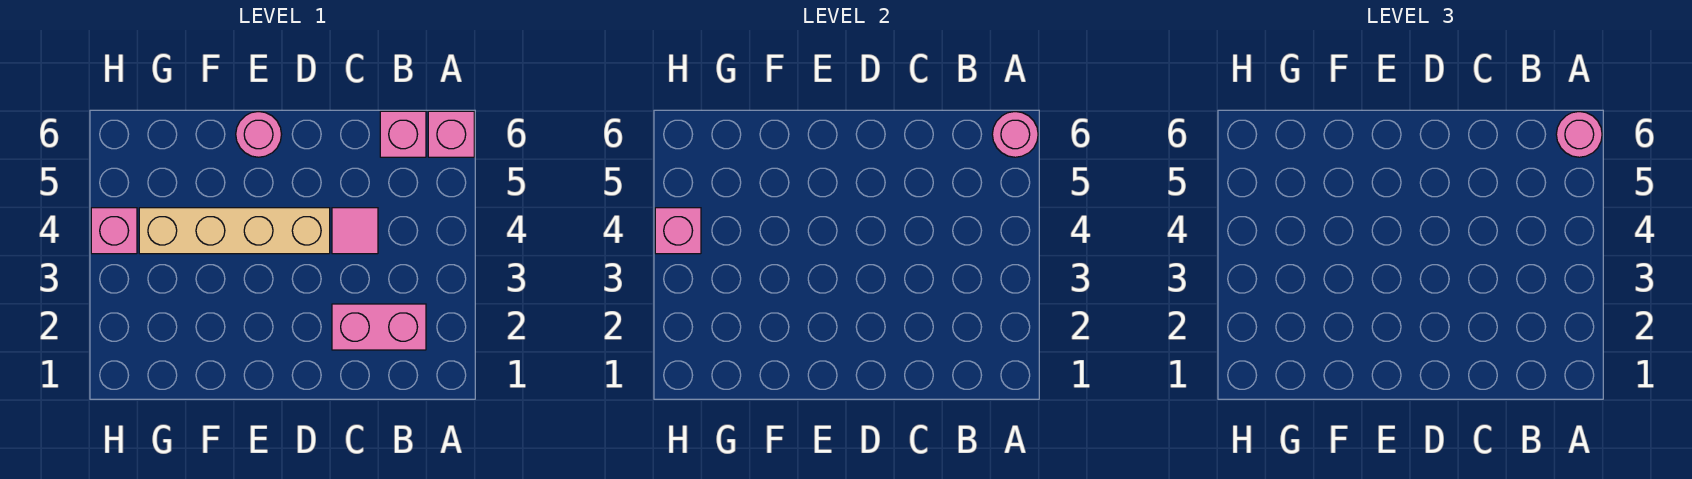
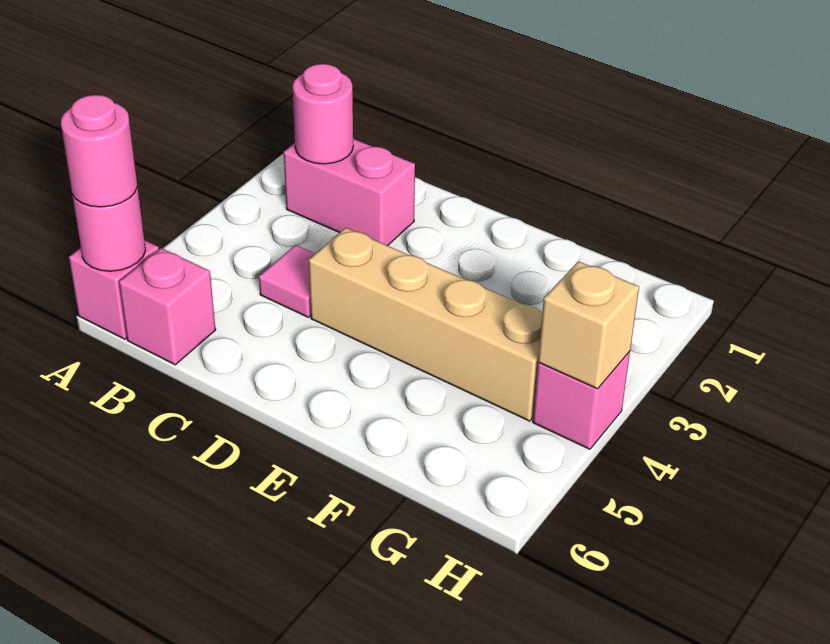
pink 1x1 round brick [236,112,282,157] -> pink 1x1 round brick moved to [293,64,353,164]
pink 1x1 brick [655,208,701,254] -> tan 1x1 brick [538,261,639,389]

